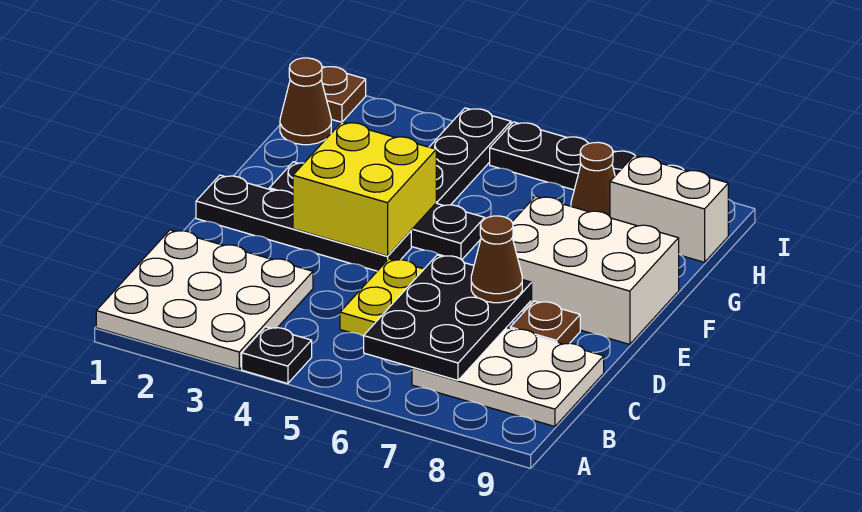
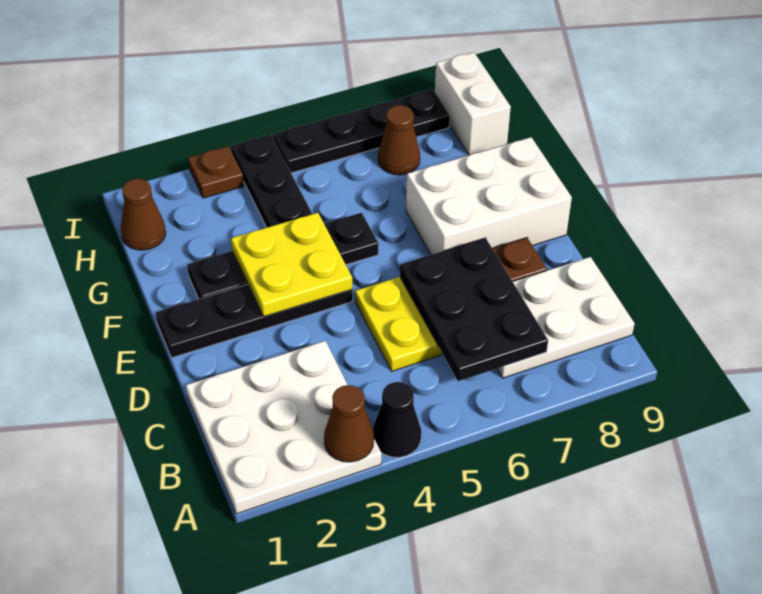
black 1x1 plate [242,327,312,384] -> black 1x1 cone [373,382,421,457]
brown 1x1 cone [471,216,522,303] -> brown 1x1 cone moved to [324,385,374,462]
yellow 2x2 brick [293,122,436,256] -> yellow 2x2 plate [231,213,352,317]
white 1x2 brick [610,156,728,262] -> white 1x2 brick turned to [435,52,511,155]
brown 1x1 plate [321,66,366,122] -> brown 1x1 plate moved to [188,146,244,198]

